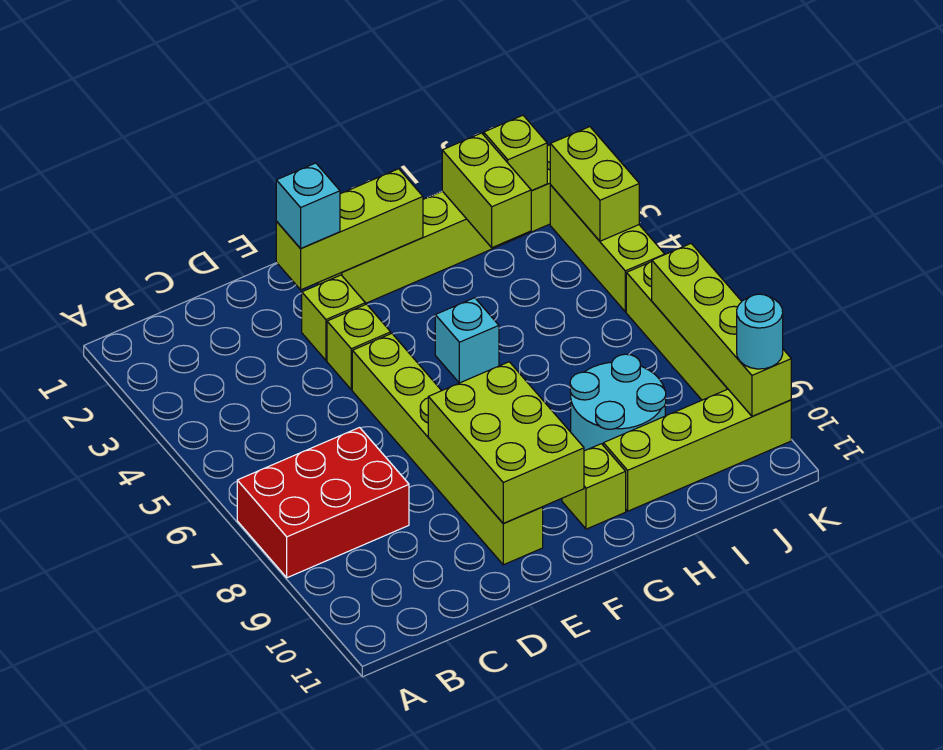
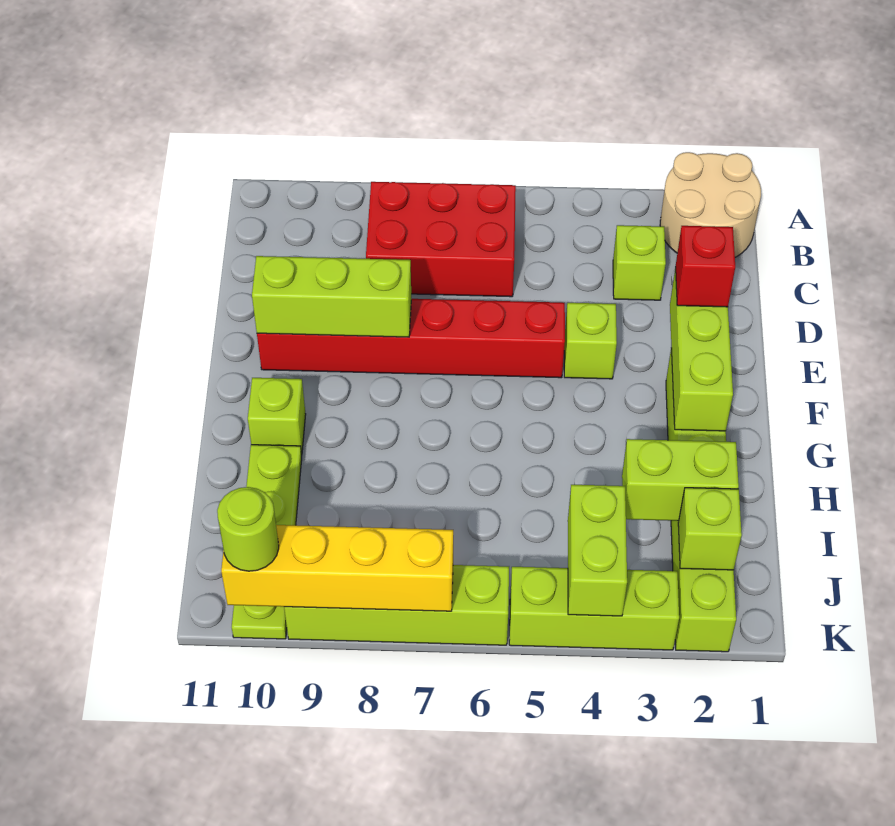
none -> tan 2x2 round brick [660,152,761,257]
red 2x3 brick [237,428,409,578] -> red 2x3 brick turned to [366,182,516,297]
cyan 1x1 brick [276,163,340,249] -> red 1x1 brick [676,226,735,307]
lime 1x1 brick [302,275,365,360] -> lime 1x1 brick moved to [613,225,666,300]
lime 1x6 brick [352,333,543,565] -> red 1x6 brick [257,299,565,378]
lime 2x3 brick [428,362,584,523] -> lime 1x3 brick [252,256,411,337]
cyan 1x1 brick [435,298,499,383] -> none
cyan 2x2 round brick [570,354,666,451] -> none
lime 1x4 brick [603,389,791,511] -> lime 1x4 plate [232,445,302,639]
lime 1x2 brick [550,127,639,241] -> lime 1x2 brick turned to [568,485,627,616]
lime 1x4 brick [652,244,791,416] -> yellow 1x4 brick [221,525,453,611]
cyan 1x1 round brick [737,294,783,369] -> lime 1x1 round brick [217,487,279,571]

